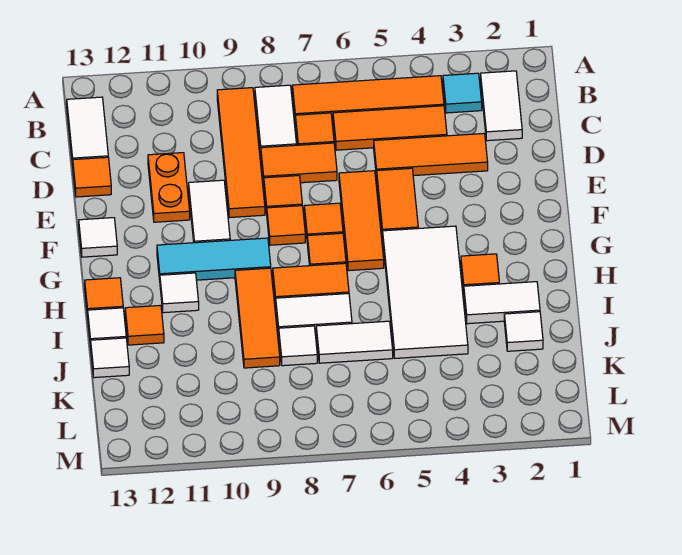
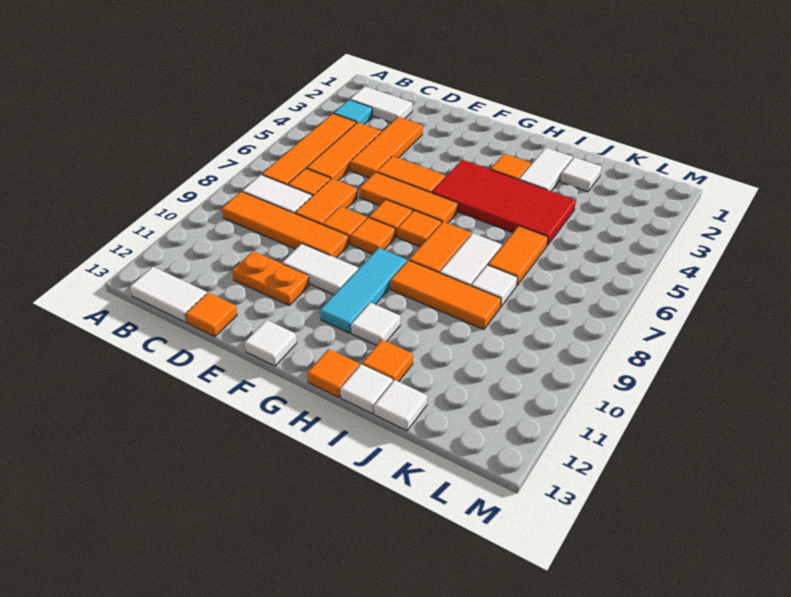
white 2x4 tile [383,226,468,358] -> red 2x4 tile [432,160,576,246]
white 1x2 tile [316,321,393,363] -> orange 1x2 tile [488,226,548,285]

